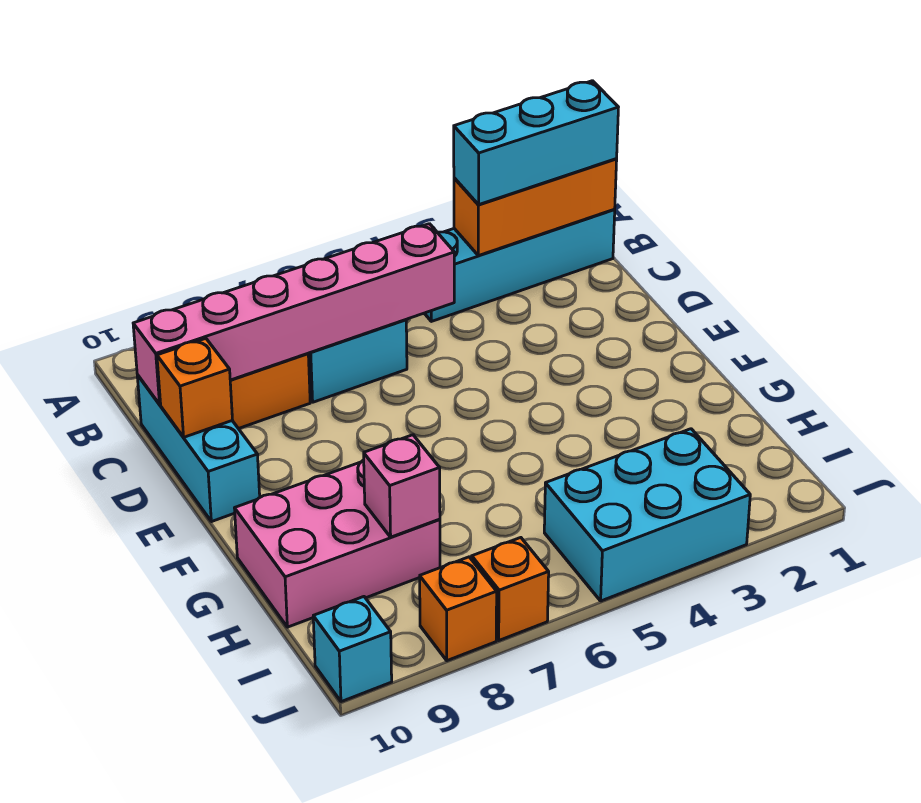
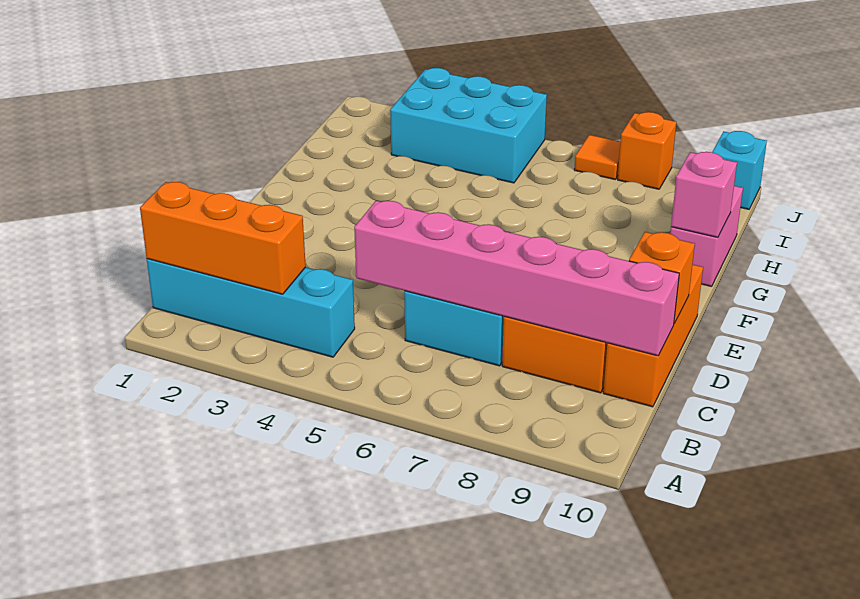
cyan 1x3 brick [454,81,618,204] -> none
cyan 1x3 brick [137,375,260,522] -> orange 1x3 brick [603,264,703,407]
pink 2x3 brick [235,460,440,627] -> pink 1x2 brick [670,186,743,287]
pink 1x1 brick [364,435,440,537] -> pink 1x1 brick moved to [671,152,737,237]
orange 1x1 brick [472,538,549,640] -> orange 1x1 tile [574,135,621,179]

